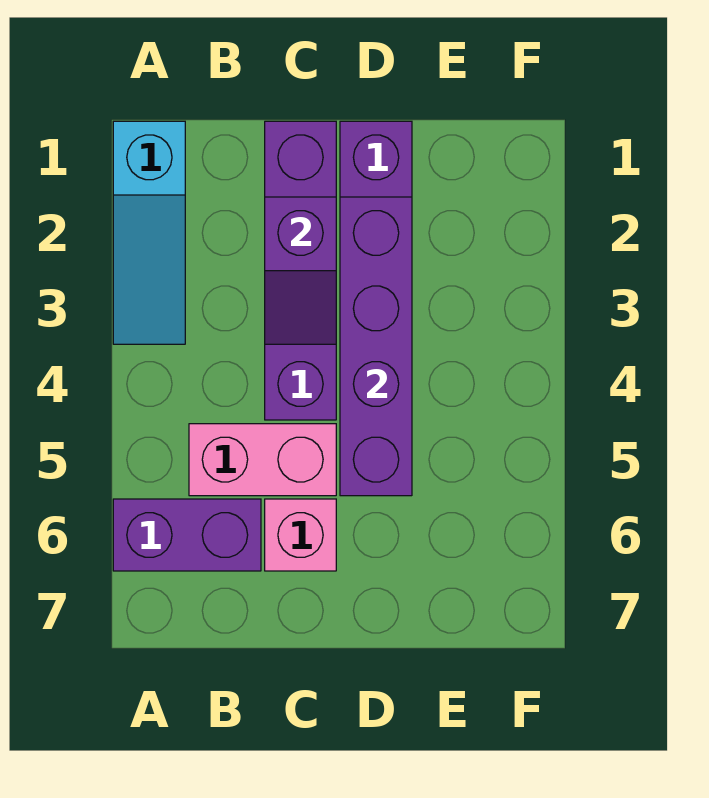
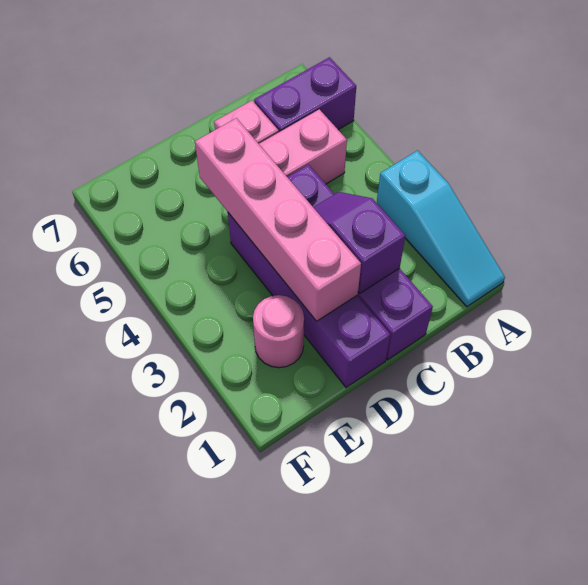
cyan 1x3 slope [113,121,185,344] -> cyan 1x3 slope turned to [377,151,505,307]
purple 1x4 brick [340,197,412,496] -> pink 1x4 brick [195,118,361,321]
none -> pink 1x1 round brick [253,295,304,368]

